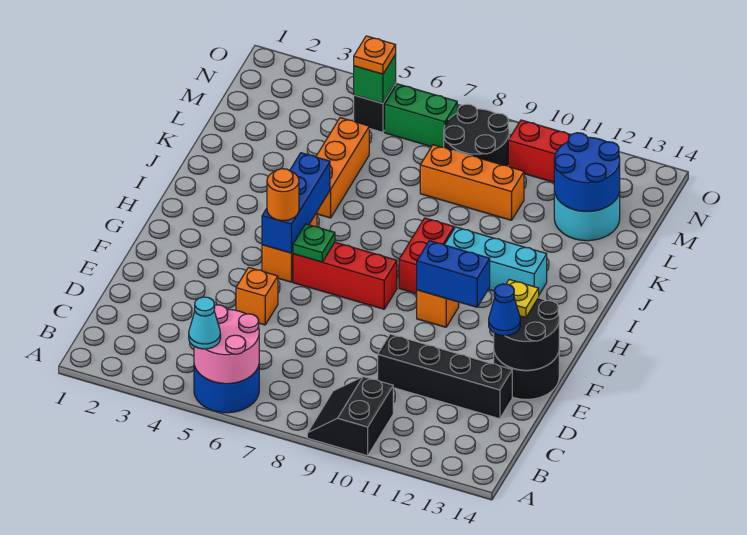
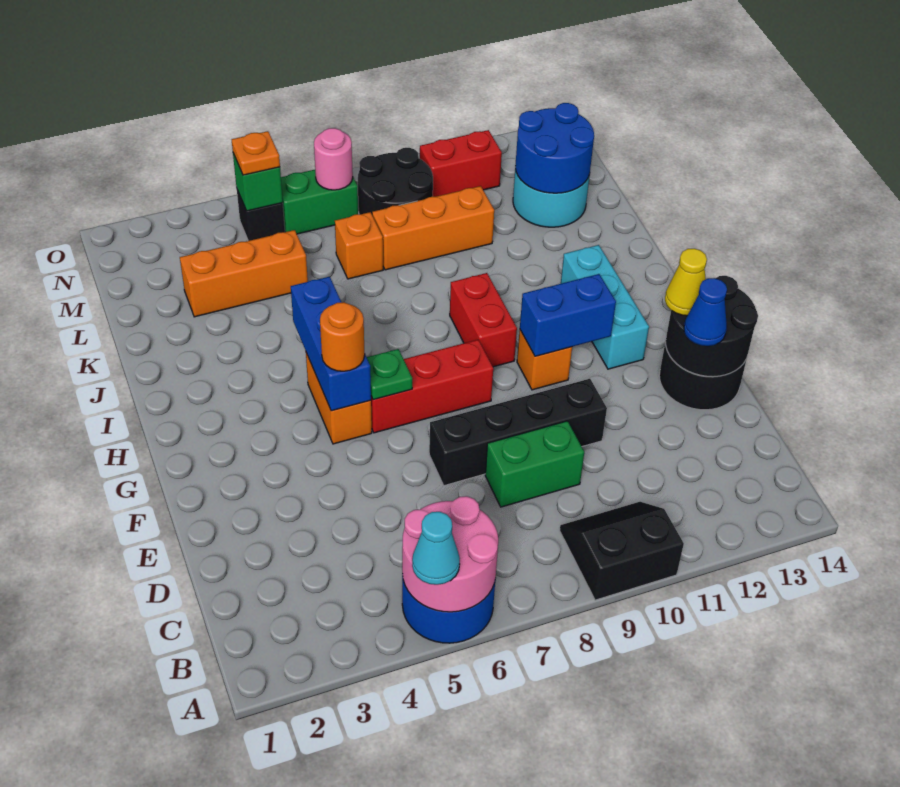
black 2x2 slope [307,377,393,456] -> black 2x2 slope turned to [560,502,684,600]
none -> green 1x2 brick [485,421,584,507]
black 1x4 brick [378,334,512,419] -> black 1x4 brick moved to [429,379,607,486]
orange 1x1 brick [236,267,278,325] -> orange 1x1 brick moved to [335,212,383,279]
yellow 1x1 plate [507,280,539,318] -> yellow 1x1 cone [665,248,707,316]
cyan 1x3 brick [445,227,547,294] -> cyan 1x3 brick turned to [561,245,649,369]
orange 1x3 brick [316,118,369,218] -> orange 1x3 brick turned to [180,230,308,317]
none -> pink 1x1 round brick [314,128,353,190]

